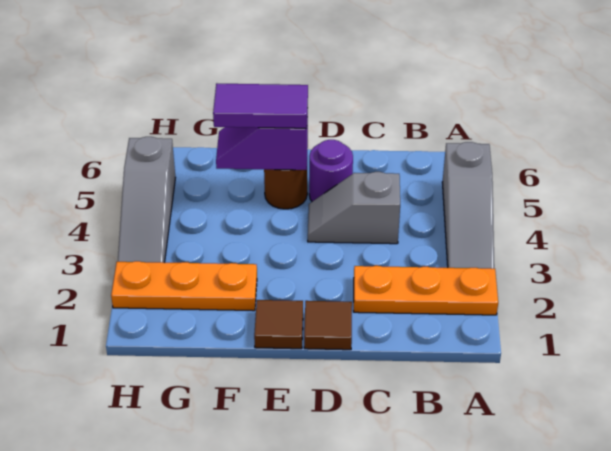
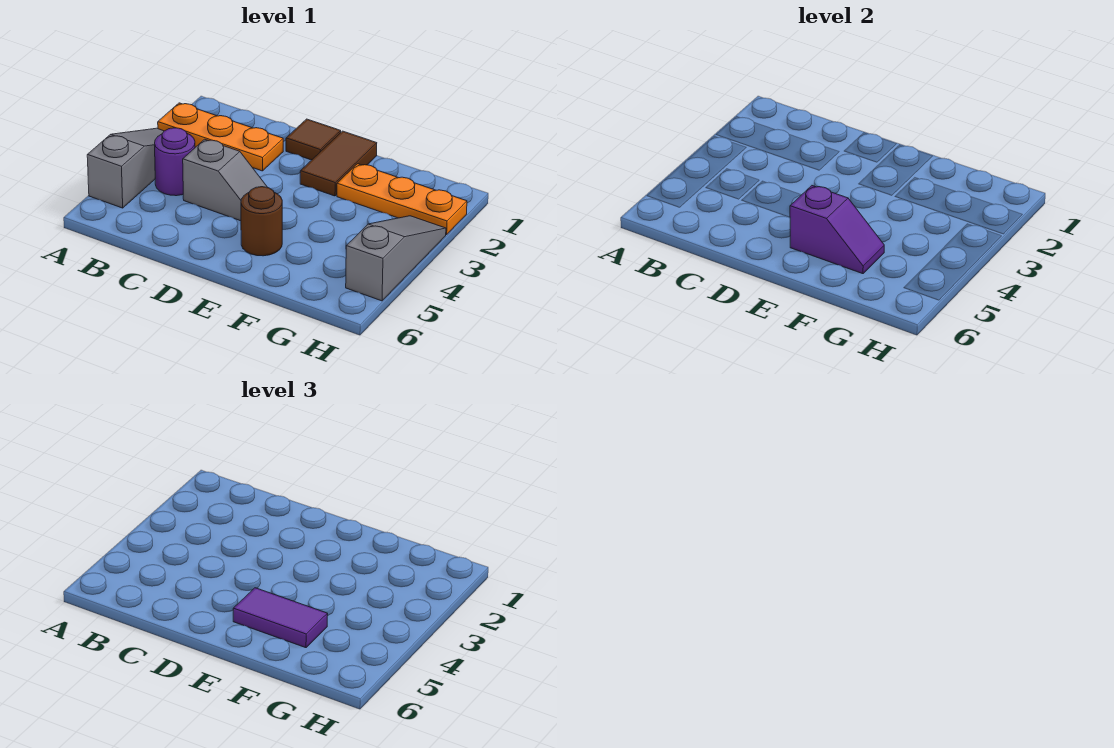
purple 1x1 round brick [309,140,353,201] -> purple 1x1 round brick moved to [155,128,195,196]
brown 1x1 tile [254,300,303,349] -> brown 1x2 tile [300,131,377,196]

